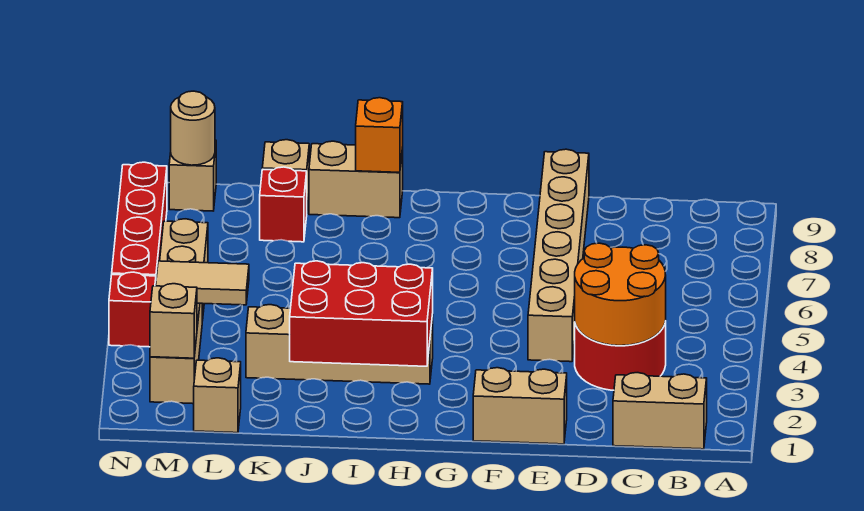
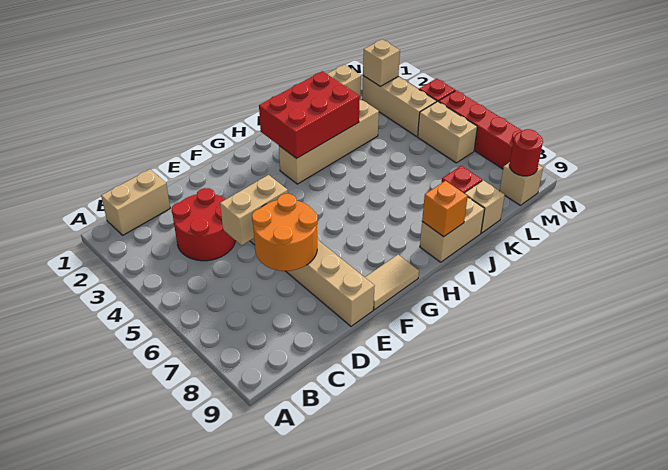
orange 2x2 round brick [575,243,666,346] -> orange 2x2 round brick moved to [252,194,318,271]
tan 1x2 brick [473,368,567,444] -> tan 1x2 brick moved to [220,175,288,245]
tan 1x2 tile [156,261,249,305] -> tan 1x2 tile moved to [365,255,419,310]
tan 1x1 round brick [171,91,215,165] -> red 1x1 round brick [510,129,543,176]

